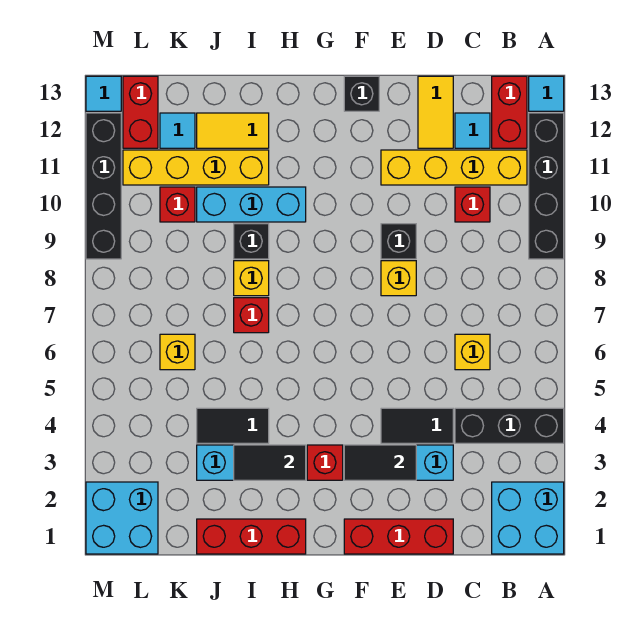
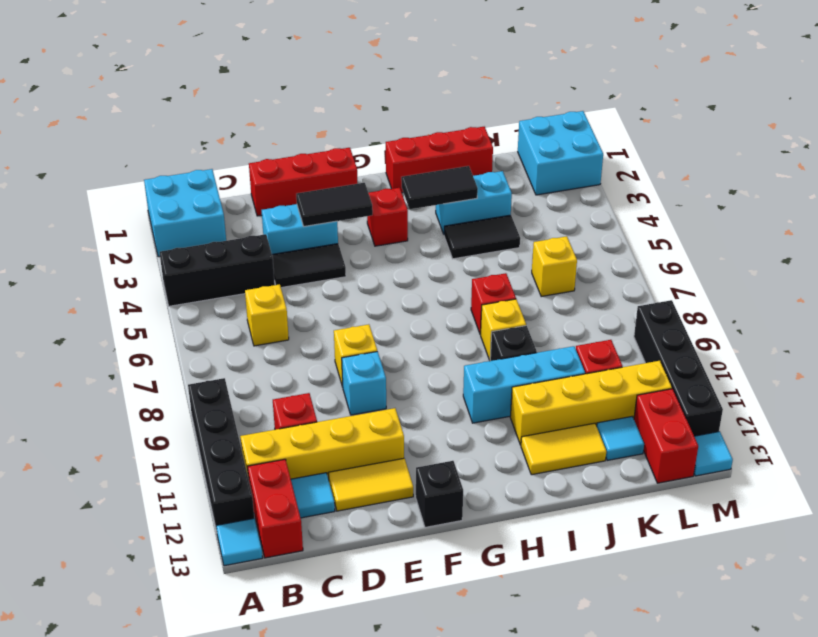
yellow 1x2 tile [418,76,453,148] -> yellow 1x2 tile turned to [329,458,413,511]
black 1x1 brick [381,224,416,259] -> cyan 1x1 brick [342,352,386,415]

